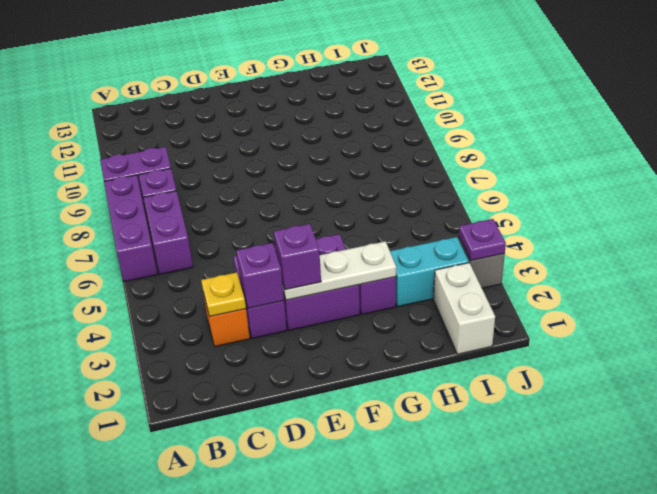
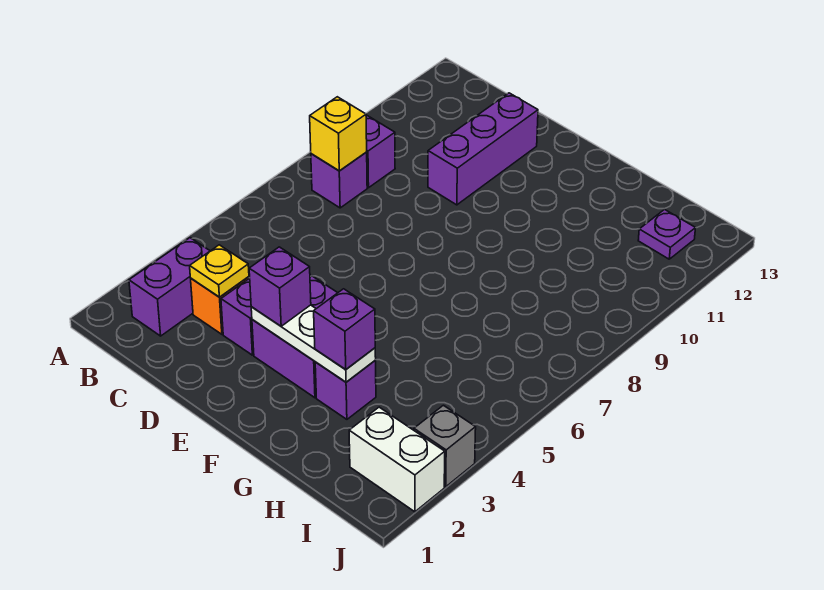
purple 1x3 brick [104,175,158,282] -> purple 1x3 brick moved to [428,93,538,205]
purple 1x2 brick [143,191,193,274] -> purple 1x2 brick moved to [129,238,210,336]
none -> yellow 1x1 brick [310,97,367,171]
purple 1x1 brick [236,243,284,308] -> purple 1x1 brick moved to [314,289,375,369]
cyan 1x2 brick [390,237,469,307] -> none
white 1x2 brick [434,263,495,354] -> white 1x2 brick turned to [349,407,445,512]
purple 1x1 plate [459,219,506,261] -> purple 1x1 plate moved to [638,209,695,259]

